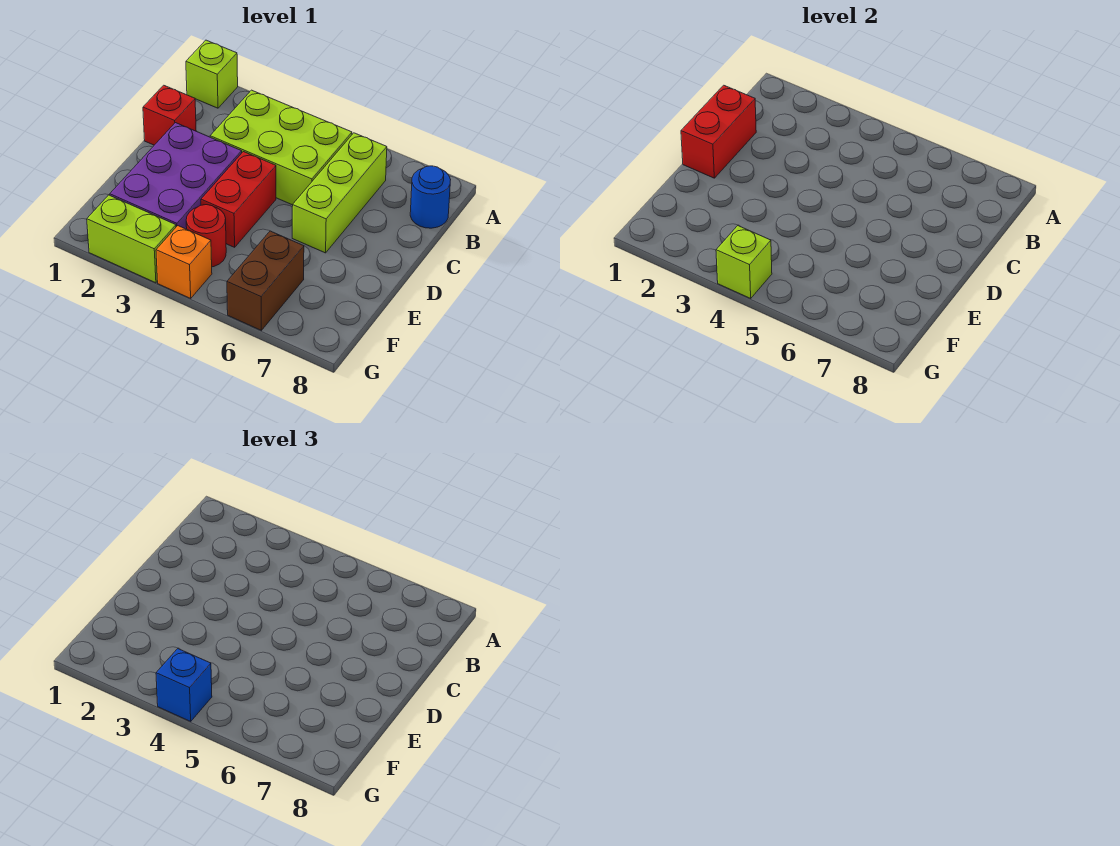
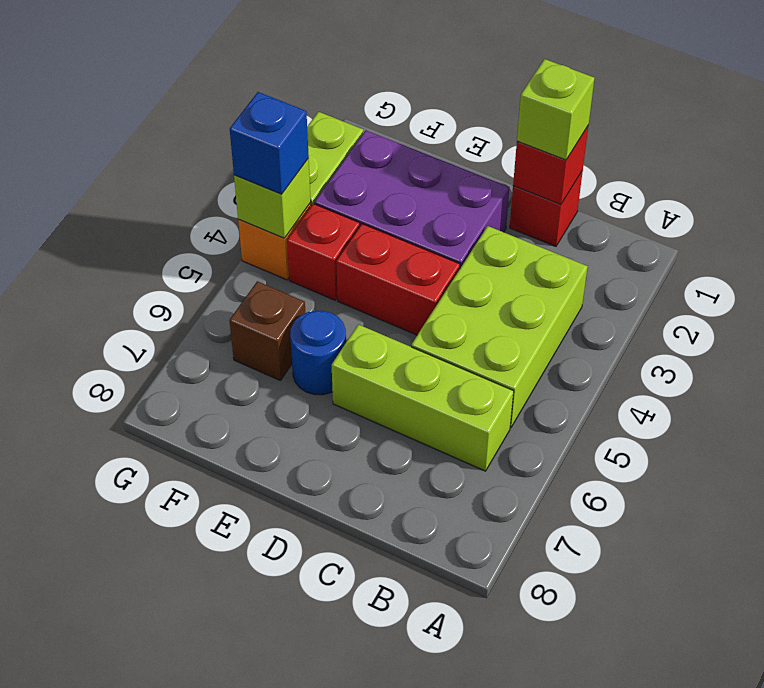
lime 1x1 brick [186,40,238,108] -> lime 1x1 brick moved to [517,59,594,160]
blue 1x1 round brick [410,166,451,228] -> blue 1x1 round brick moved to [290,311,346,395]
red 1x2 brick [681,85,756,178] -> red 1x1 brick [513,126,588,205]
red 1x1 round brick [186,205,226,267] -> red 1x1 brick [287,204,360,300]
brown 1x2 brick [227,231,304,330] -> brown 1x1 brick [229,281,305,381]

